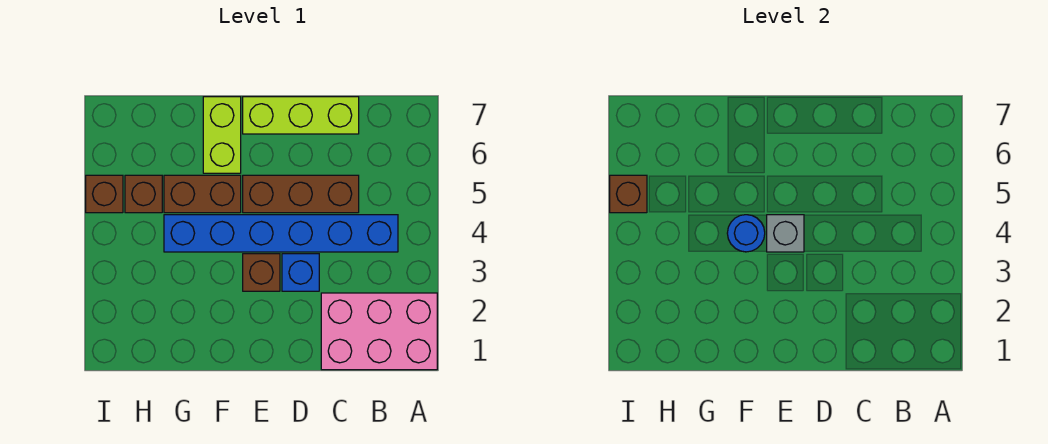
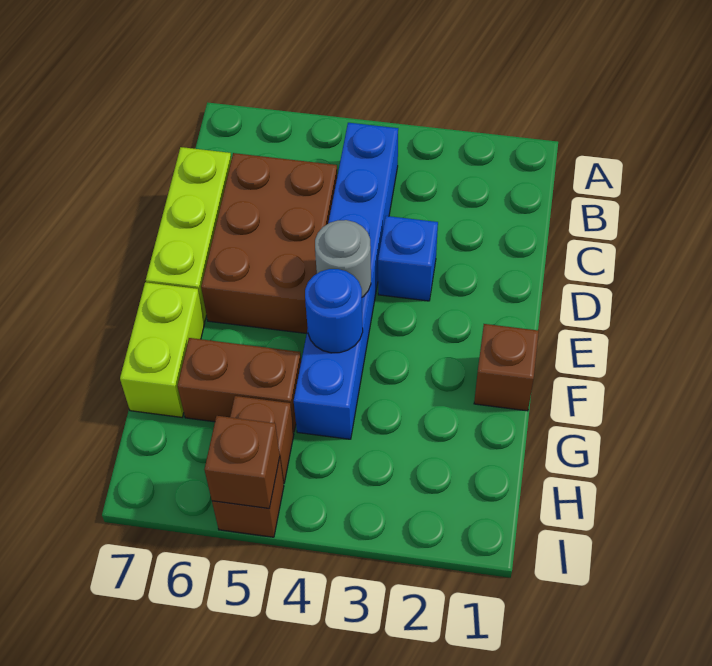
pink 2x3 brick [321,293,437,370] -> none
brown 1x3 brick [243,175,359,213] -> brown 2x3 brick [201,153,337,334]
brown 1x1 brick [243,254,280,291] -> brown 1x1 brick moved to [474,324,539,411]
grey 1x1 brick [767,215,804,252] -> grey 1x1 round brick [315,220,371,297]
brown 1x2 brick [164,175,241,213] -> brown 1x2 brick turned to [177,338,301,431]
lime 1x2 brick [203,97,241,173] -> lime 1x2 brick turned to [120,282,205,417]

